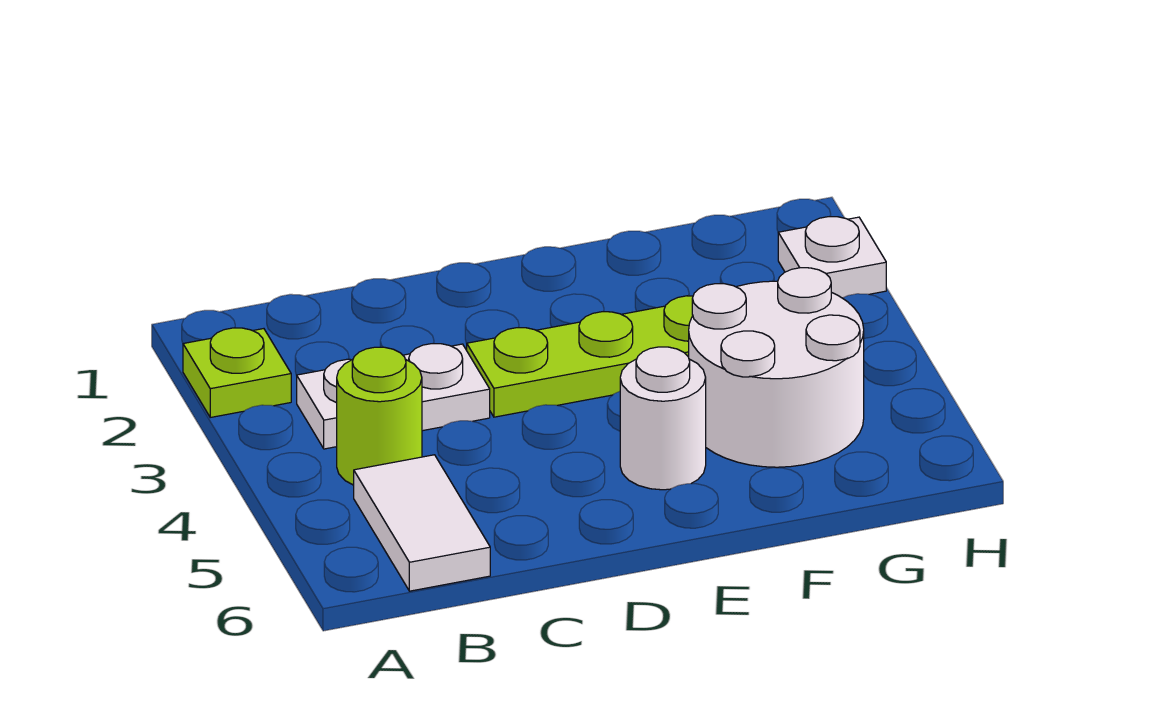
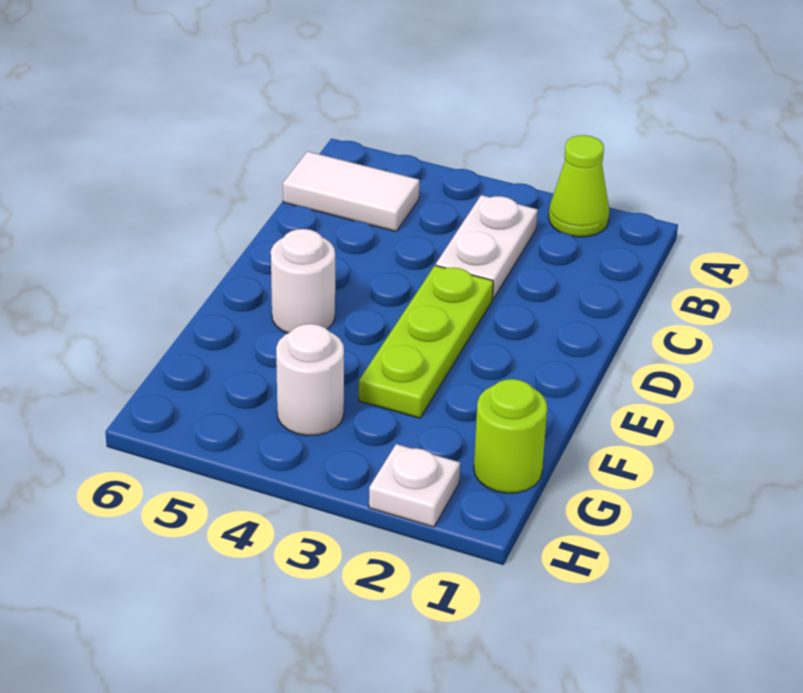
lime 1x1 plate [183,328,291,417] -> lime 1x1 cone [549,135,609,237]
lime 1x1 round brick [337,347,422,485] -> lime 1x1 round brick moved to [474,379,547,493]
white 2x2 round brick [689,268,864,467] -> white 1x1 round brick [276,324,344,436]

